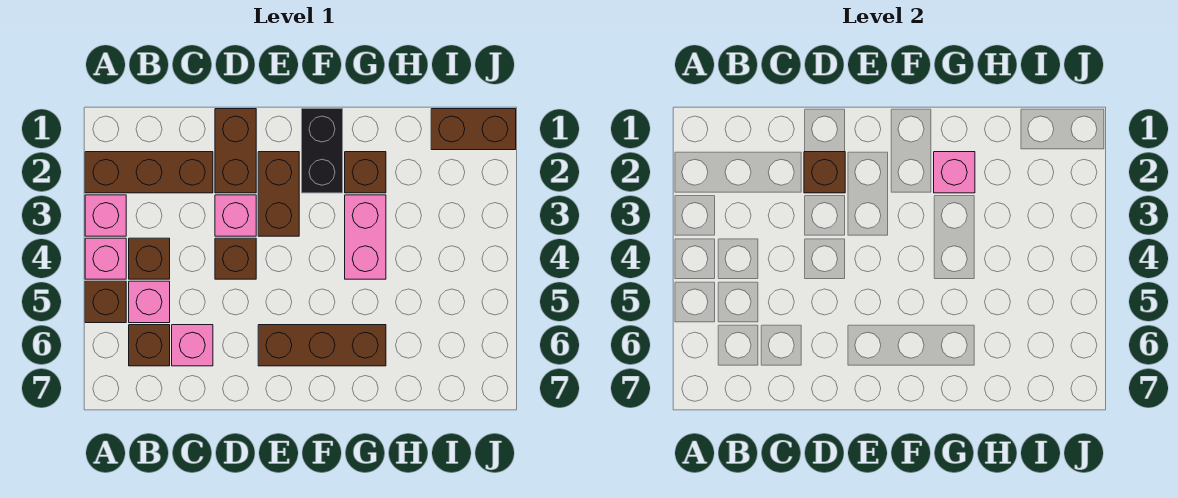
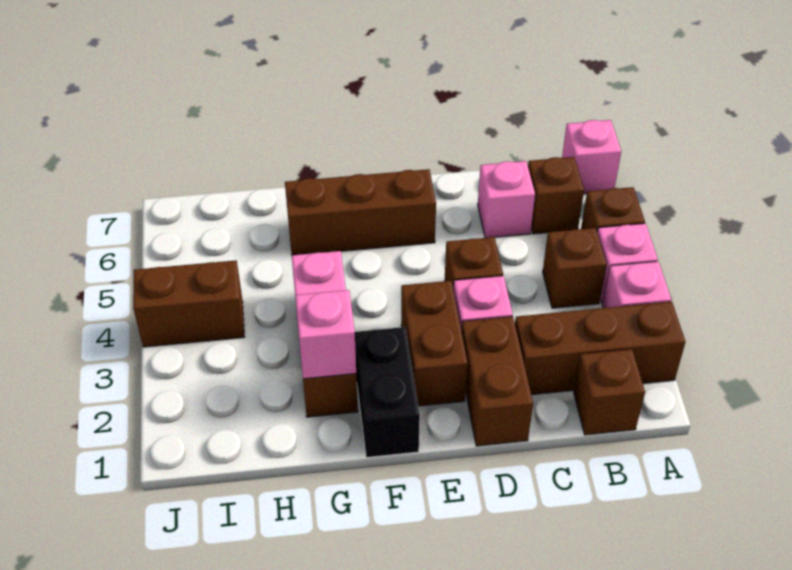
pink 1x1 brick [129,281,170,323] -> pink 1x1 brick moved to [562,120,621,194]
brown 1x1 brick [804,152,845,193] -> brown 1x1 brick moved to [574,349,645,435]
brown 1x2 brick [431,109,516,150] -> brown 1x2 brick moved to [133,260,245,347]

